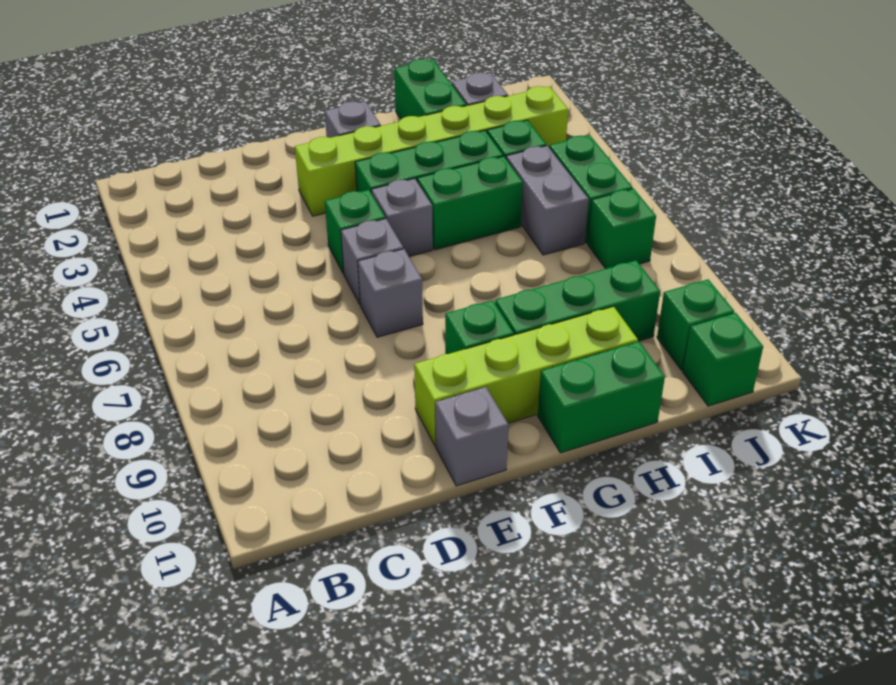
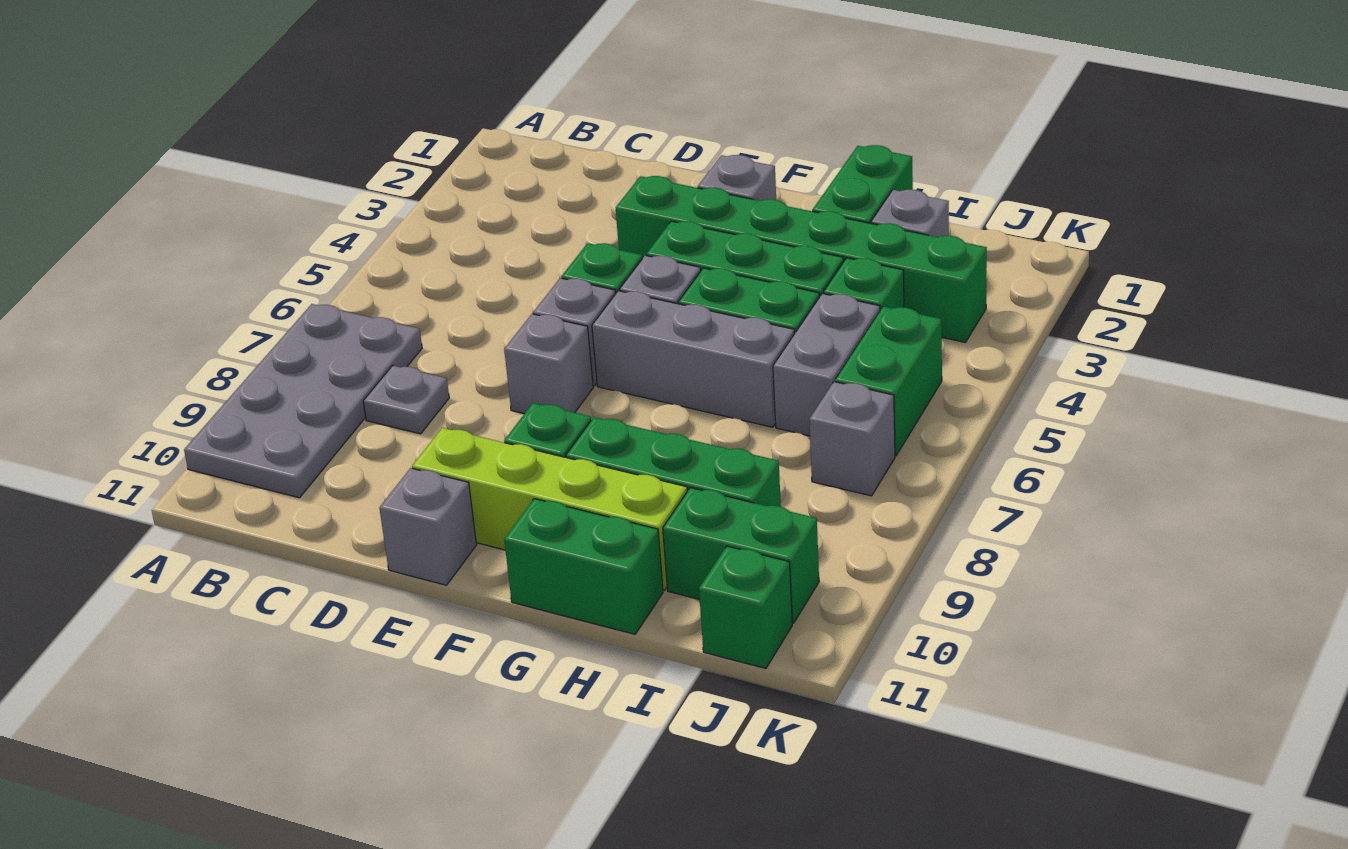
none -> grey 2x4 plate [184,304,422,498]
none -> grey 1x1 plate [363,365,449,434]
lime 1x6 brick [295,86,568,216] -> green 1x6 brick [616,176,987,342]
none -> grey 1x3 brick [592,291,795,427]
green 1x1 brick [588,189,656,269] -> grey 1x1 brick [809,382,895,496]
green 1x1 brick [657,279,734,370] -> green 1x2 brick [663,488,819,623]

